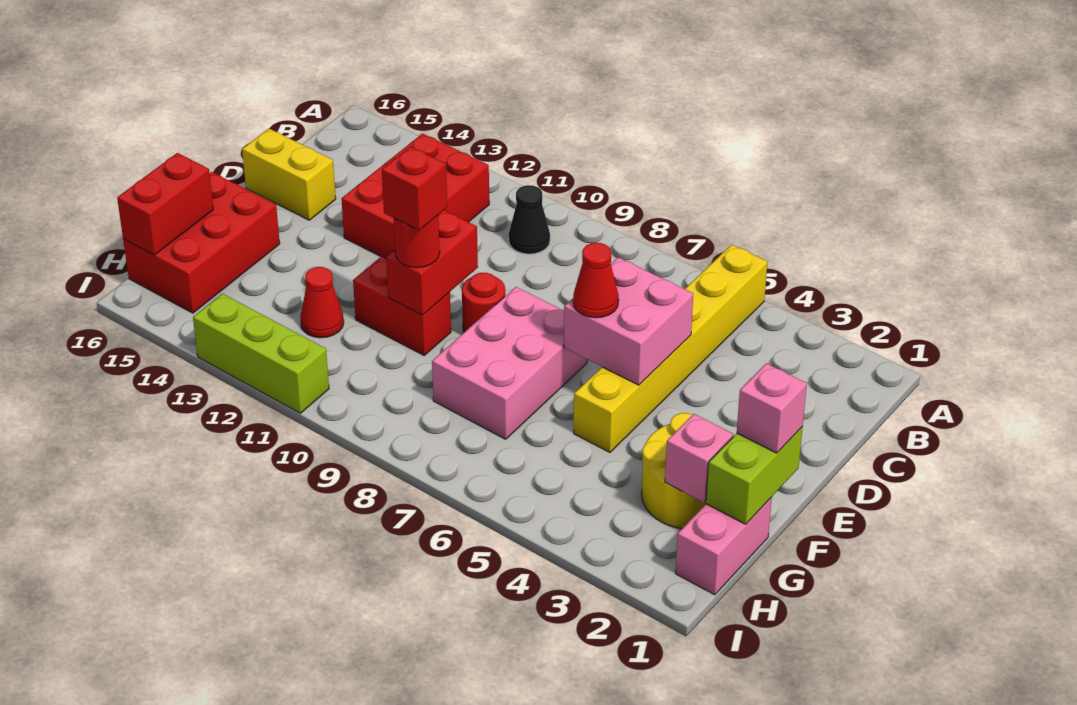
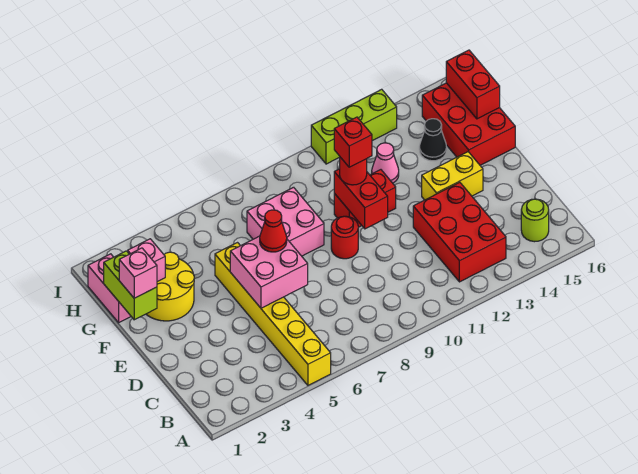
black 1x1 cone [509,185,550,254] -> black 1x1 cone moved to [419,119,447,161]
none -> lime 1x1 round brick [521,199,549,242]
yellow 1x2 brick [242,129,336,220] -> yellow 1x2 brick moved to [422,152,483,200]
pink 2x3 brick [432,287,587,439] -> pink 2x2 brick [247,187,324,256]
red 1x1 cone [300,267,344,338] -> pink 1x1 cone [372,143,399,183]

